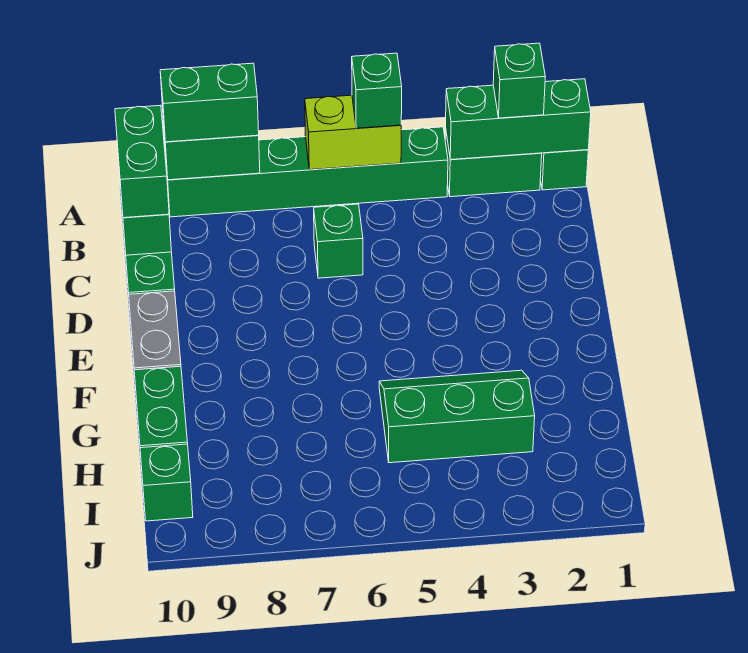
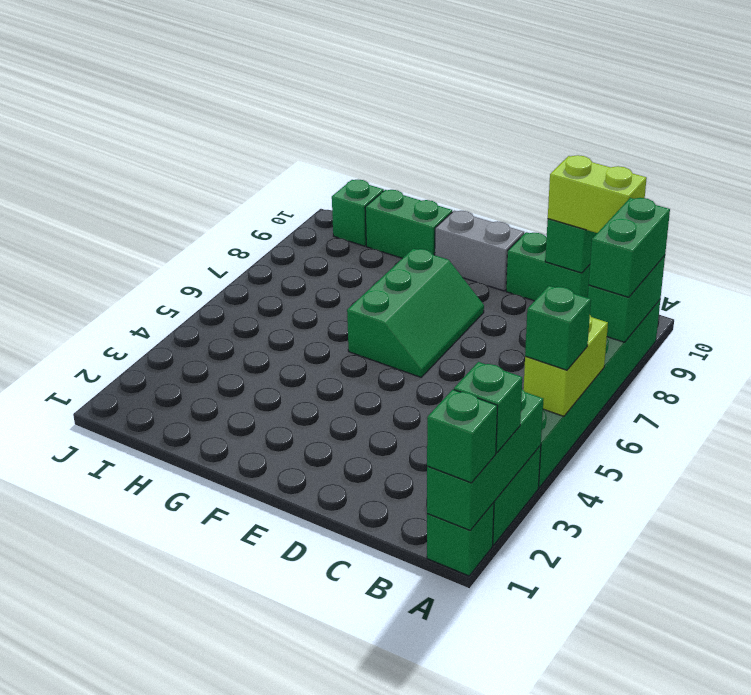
green 1x2 brick [115,105,169,218] -> lime 1x2 brick [548,155,647,233]
green 1x1 brick [314,204,363,278] -> green 1x1 brick moved to [427,390,497,483]
green 2x3 slope [379,370,535,463] -> green 2x3 slope moved to [347,249,484,377]

